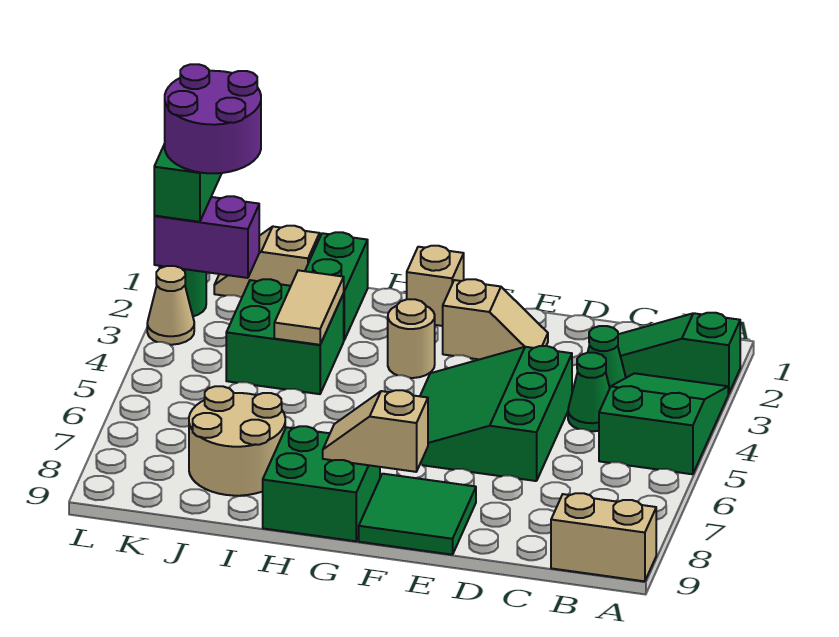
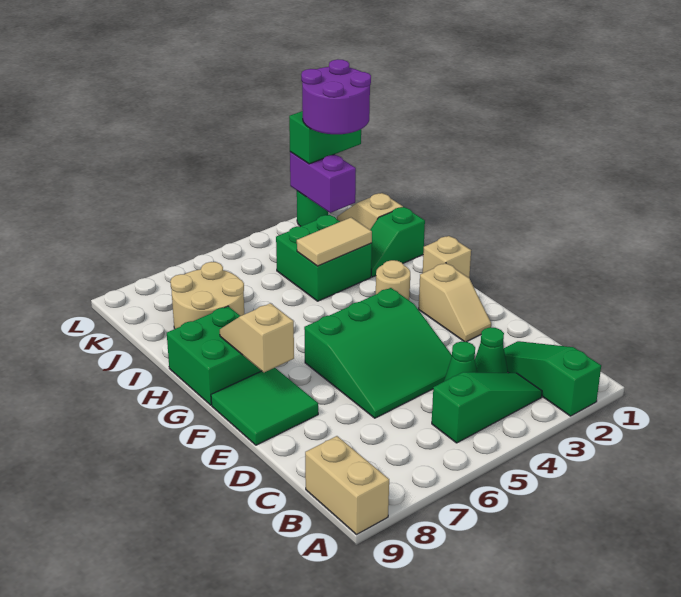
green 2x3 slope [599,373,728,474] -> green 1x3 slope [432,372,542,443]
green 3x3 slope [420,346,572,481] -> green 3x3 slope turned to [304,288,452,418]
green 1x2 brick [305,232,368,340] -> green 1x2 slope [370,207,425,277]
tan 1x1 cone [147,266,194,345] -> none

